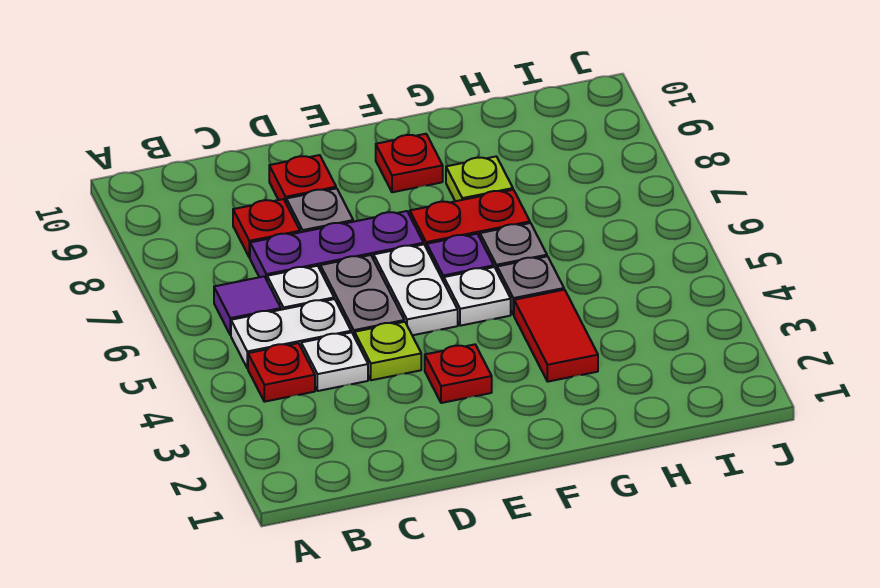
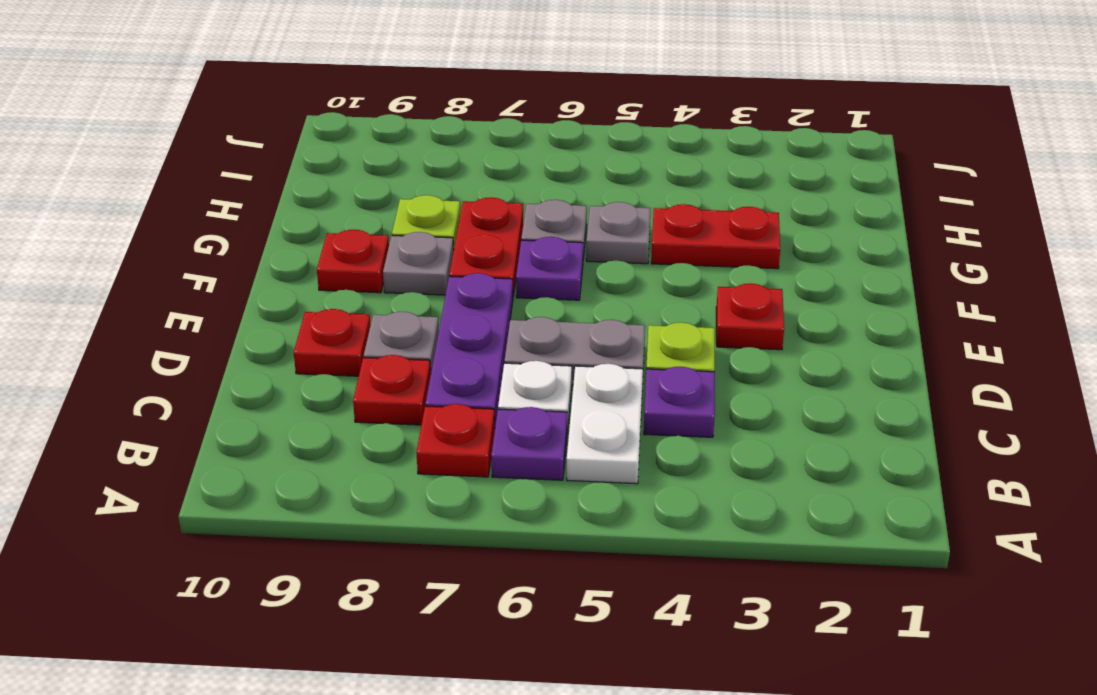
red 1x1 plate [248,343,315,402] -> red 1x1 plate moved to [416,404,495,477]
purple 1x1 tile [214,276,281,335] -> purple 1x1 plate [491,407,567,480]
white 1x1 plate [301,332,368,391] -> purple 1x1 plate [644,367,715,437]
white 1x2 plate [374,244,458,335] -> none
white 1x1 plate [444,267,511,326] -> none
none -> grey 1x1 plate [383,232,454,295]
red 1x2 tile [514,290,598,382] -> red 1x2 plate [651,204,780,269]

